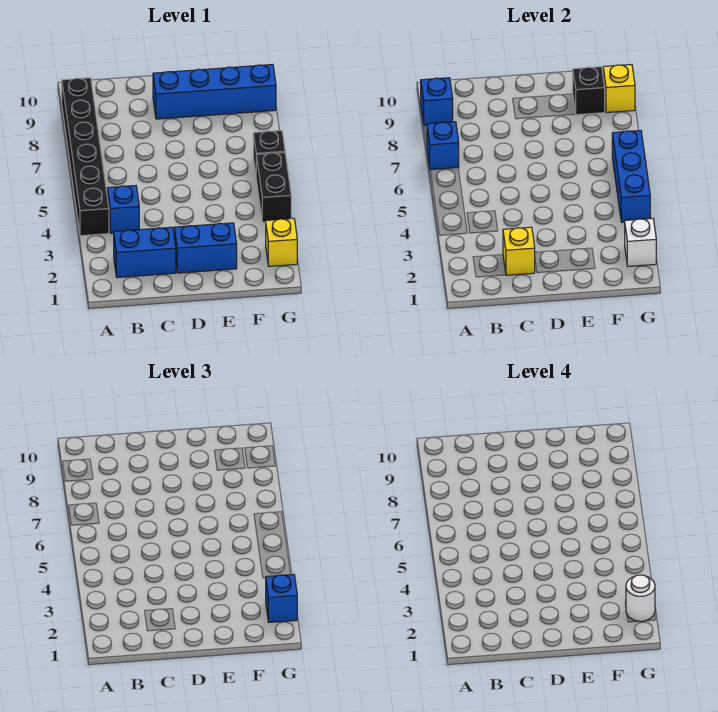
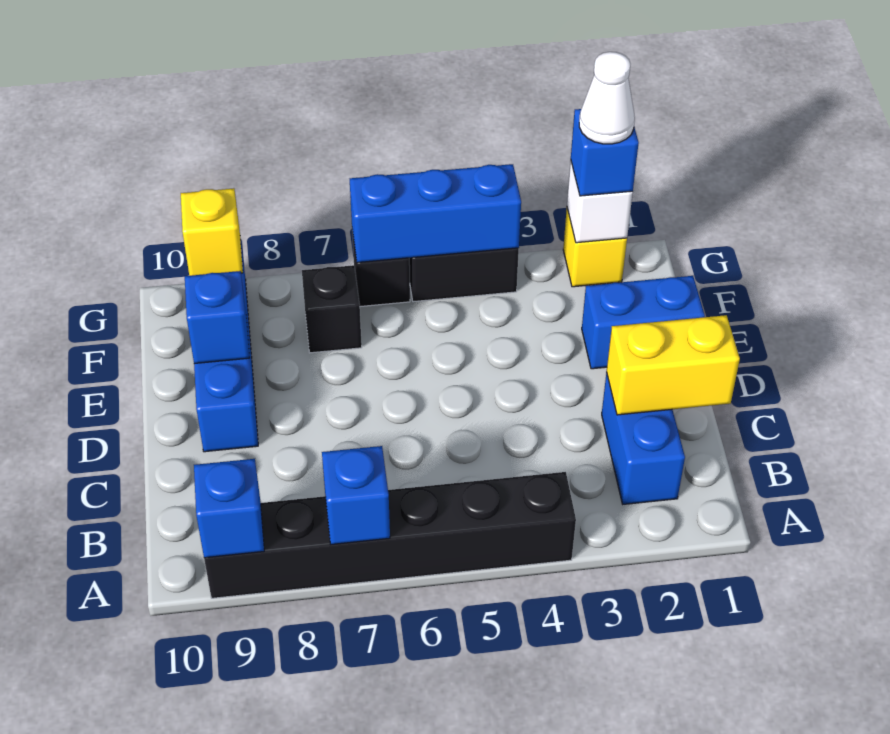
blue 1x1 brick [107,186,139,233] -> blue 1x1 brick moved to [185,271,250,364]
yellow 1x1 brick [503,227,535,275] -> yellow 1x2 brick [607,315,740,415]
blue 1x2 brick [174,223,237,273] -> blue 1x2 brick turned to [582,276,705,369]
black 1x1 brick [573,67,605,115] -> black 1x1 brick moved to [302,265,362,353]
white 1x1 round brick [626,575,655,621] -> white 1x1 cone [579,52,635,144]

